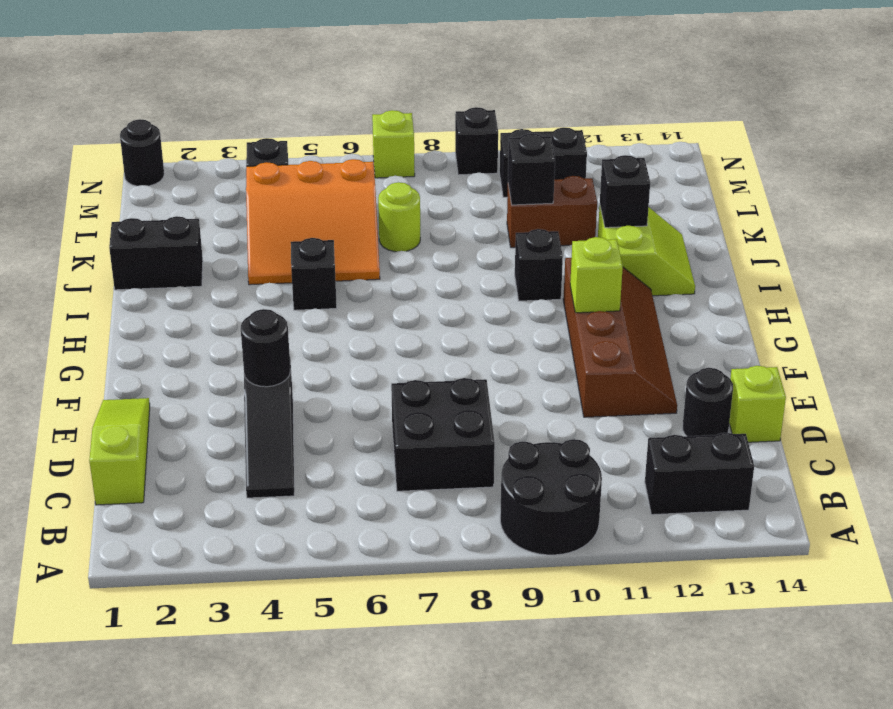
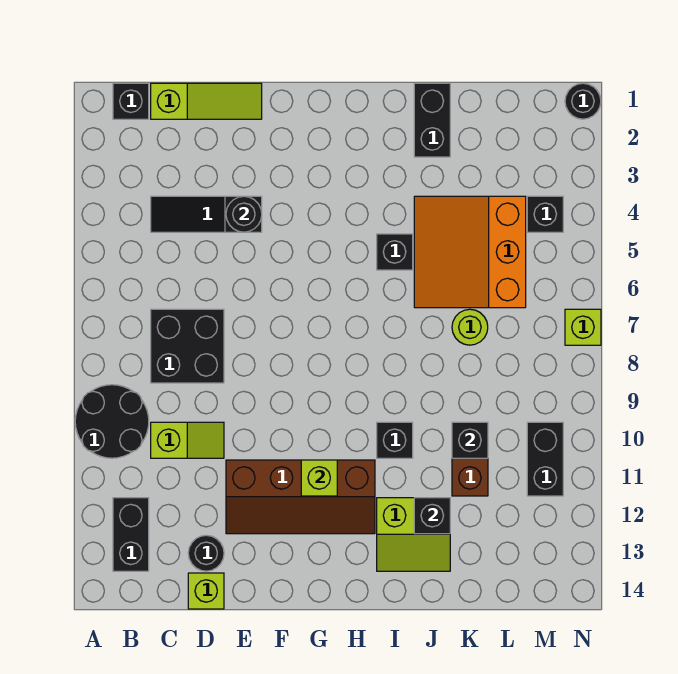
none -> lime 1x2 slope [151,422,224,458]
black 1x1 brick [455,107,498,175] -> black 1x1 brick moved to [113,83,149,119]

